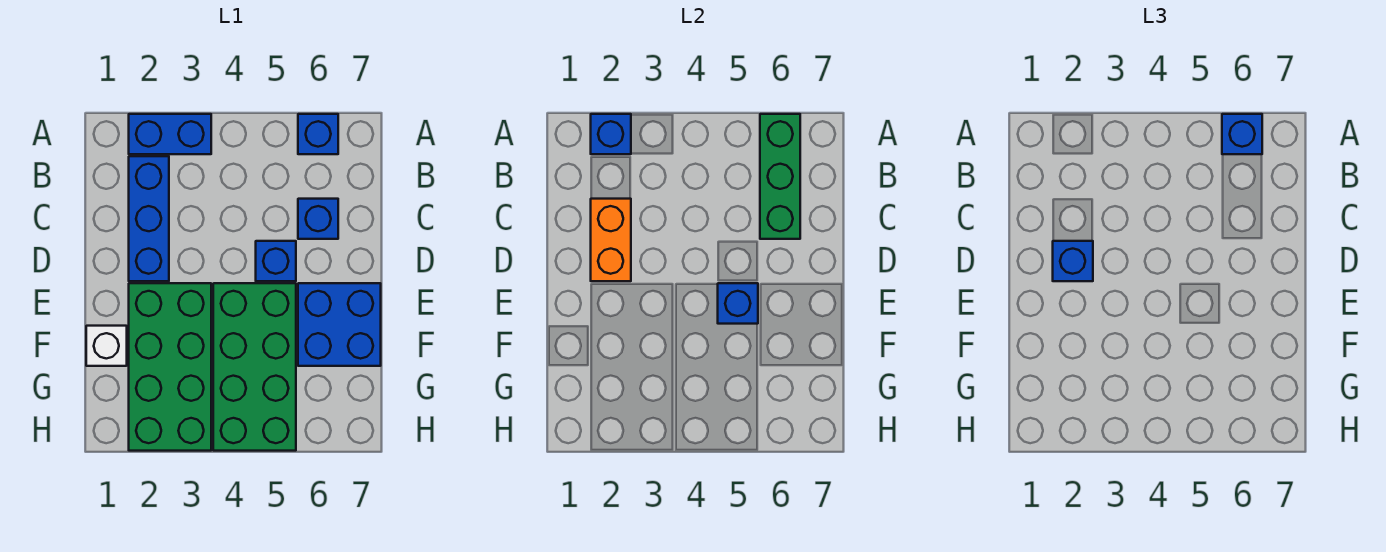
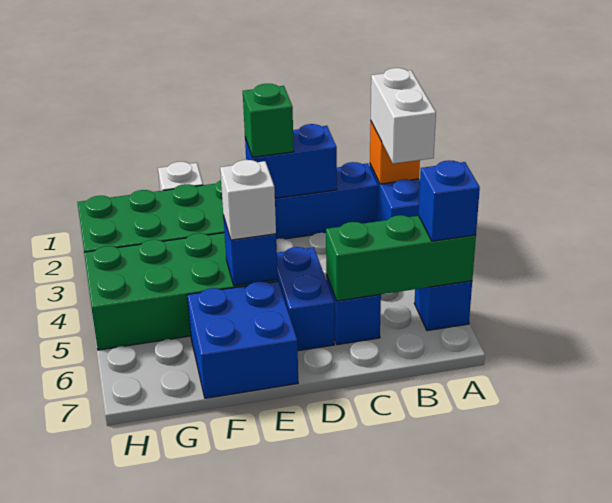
blue 1x1 brick [591,114,631,154] -> orange 1x1 brick [370,122,420,184]
none -> white 1x2 brick [371,68,436,164]
orange 1x2 brick [591,199,631,281] -> blue 1x2 brick [245,124,337,198]
blue 1x1 brick [1053,241,1093,281] -> green 1x1 brick [243,84,294,157]
blue 1x1 brick [256,241,296,281] -> blue 1x2 brick [277,247,334,351]
none -> white 1x1 brick [220,160,276,240]

